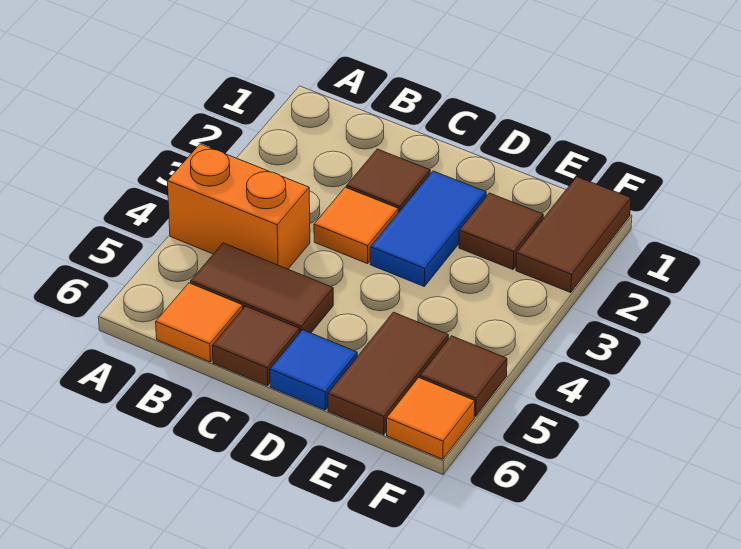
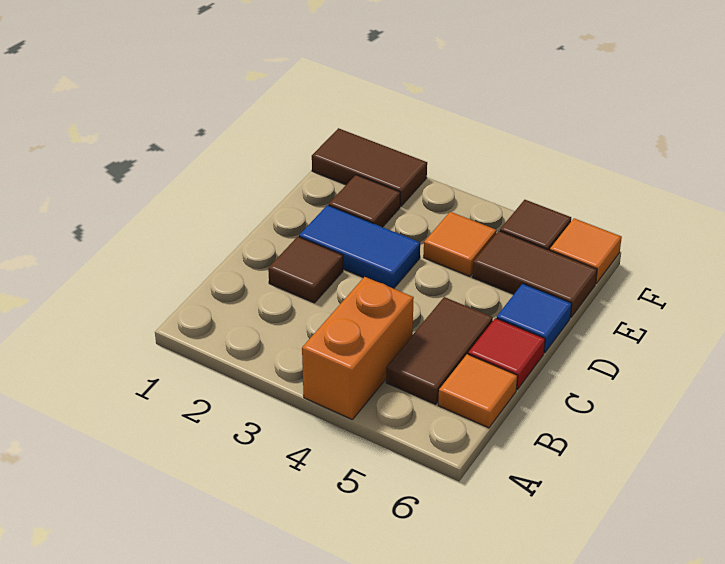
orange 1x1 tile [314,187,398,264] -> orange 1x1 tile moved to [424,212,496,276]
brown 1x1 tile [212,306,300,386] -> red 1x1 tile [468,318,545,390]

